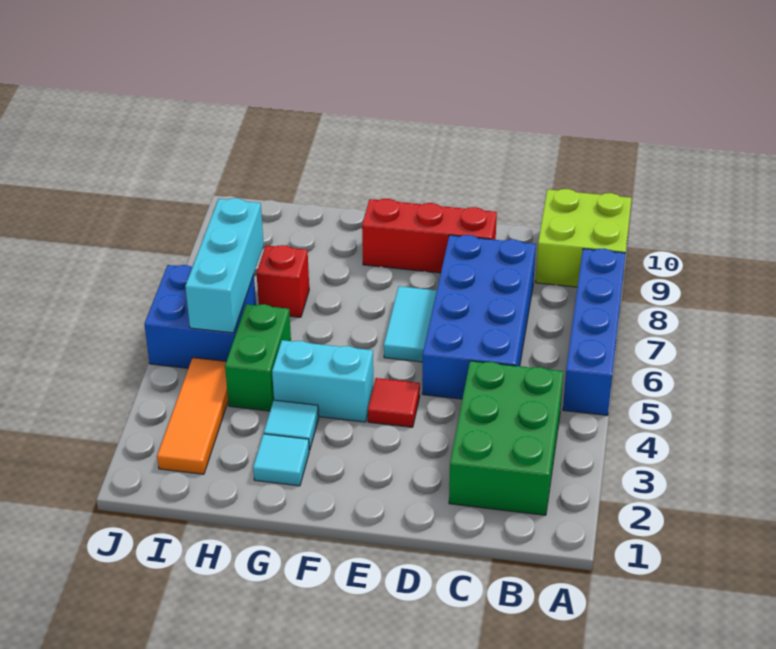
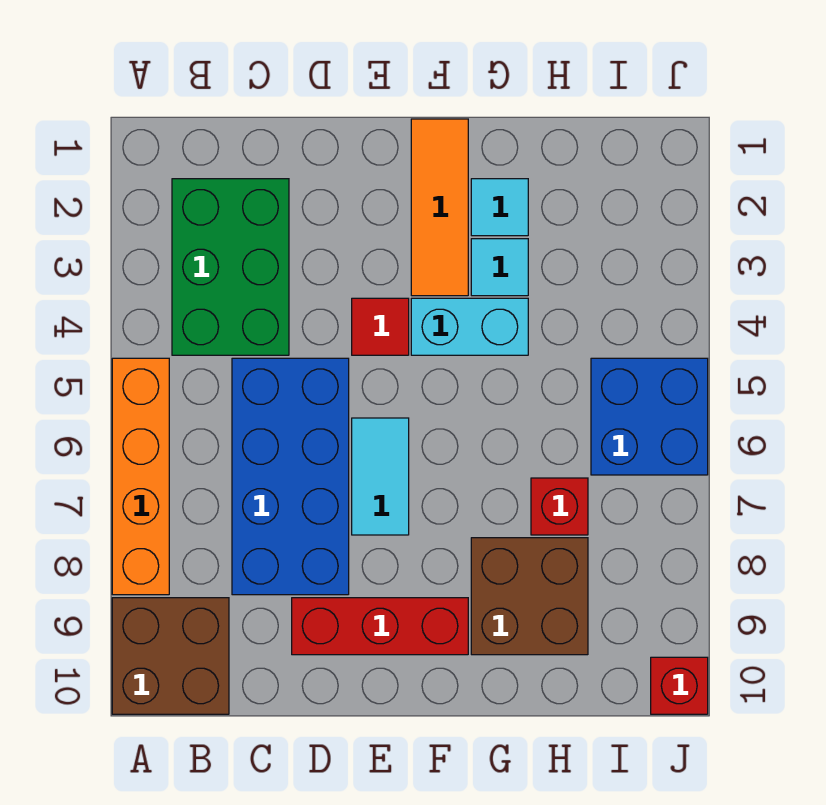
blue 1x4 brick [563,249,626,415] -> orange 1x4 brick [112,358,169,595]
lime 2x2 brick [536,189,632,287] -> brown 2x2 brick [112,598,229,714]
none -> brown 2x2 brick [471,538,588,655]
green 1x2 brick [225,304,291,411] -> none
orange 1x3 tile [157,358,228,474] -> orange 1x3 tile moved to [411,119,468,296]
cyan 1x3 brick [185,198,264,333] -> none
none -> red 1x1 brick [651,657,708,714]

